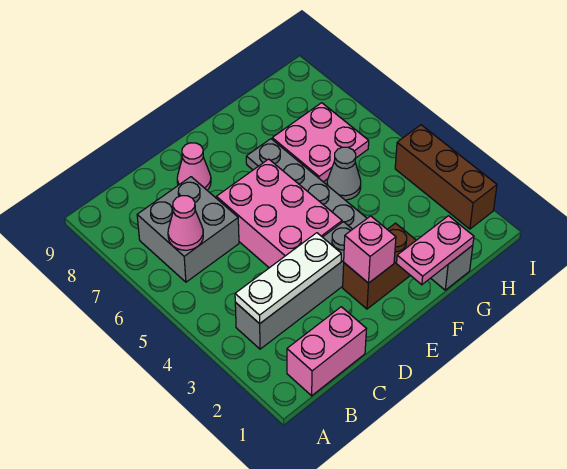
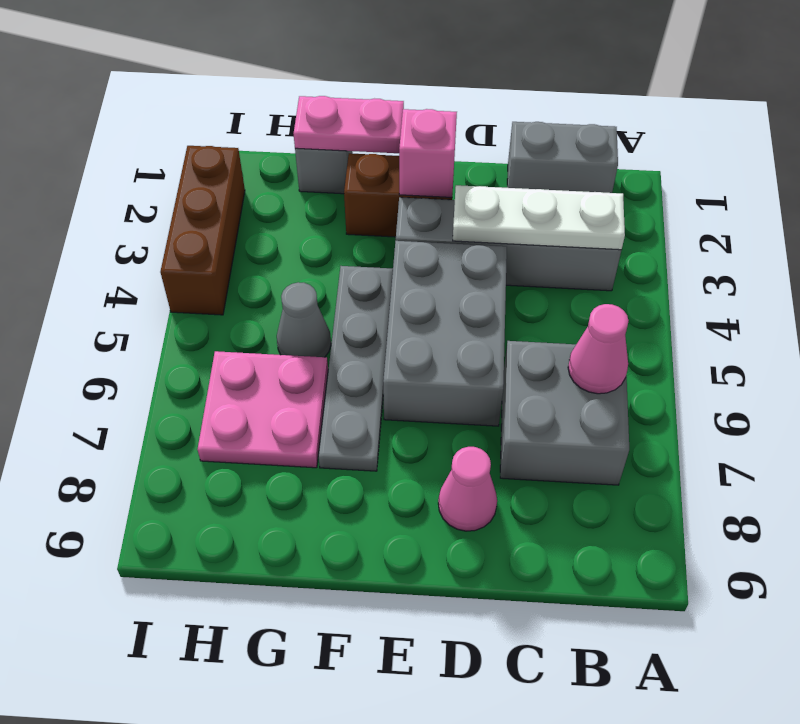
pink 1x2 brick [287,307,366,396] -> grey 1x2 brick [507,122,618,193]
pink 2x3 brick [216,159,342,268] -> grey 2x3 brick [383,241,507,426]

